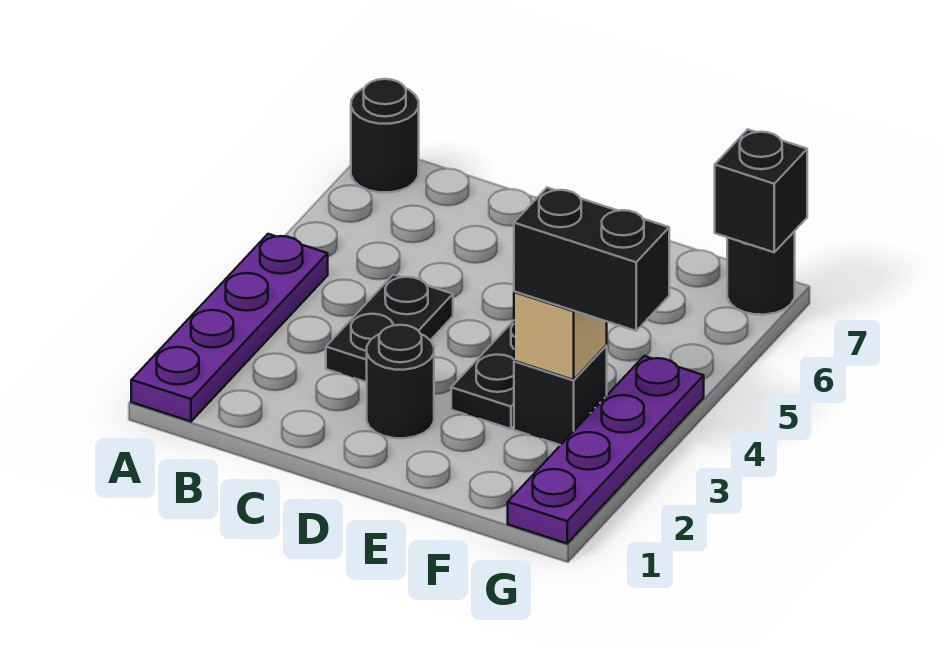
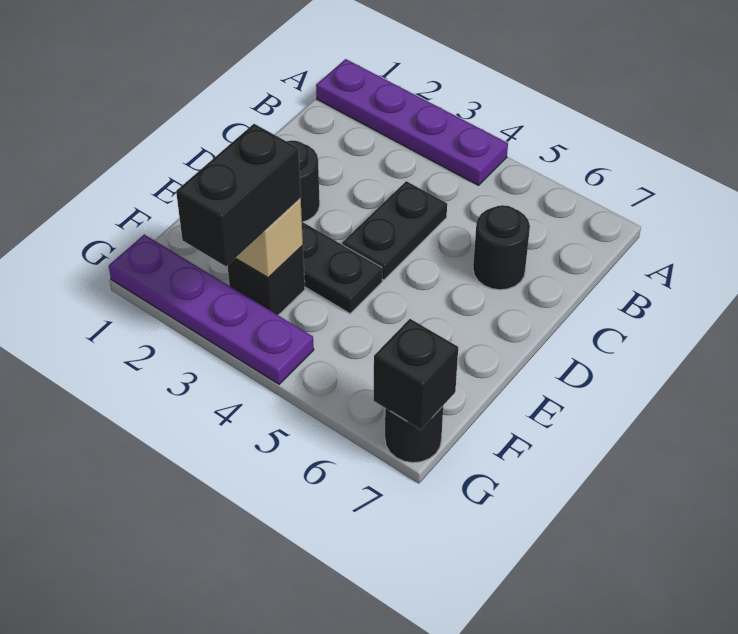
black 1x1 round brick [351,79,419,192] -> black 1x1 round brick moved to [473,205,530,290]
black 1x2 plate [326,275,453,382] -> black 1x2 plate turned to [342,181,447,280]

